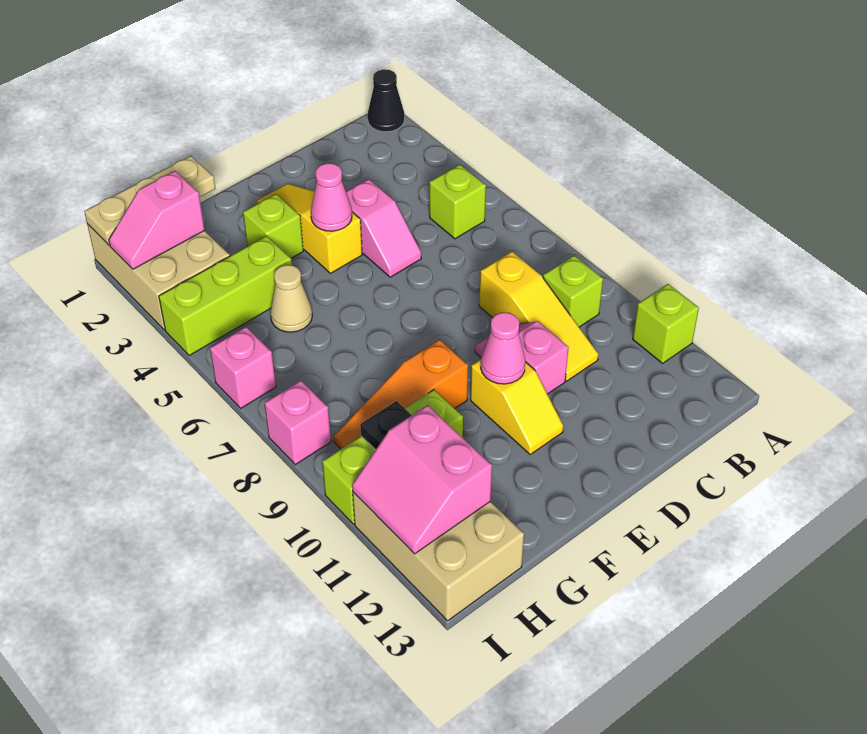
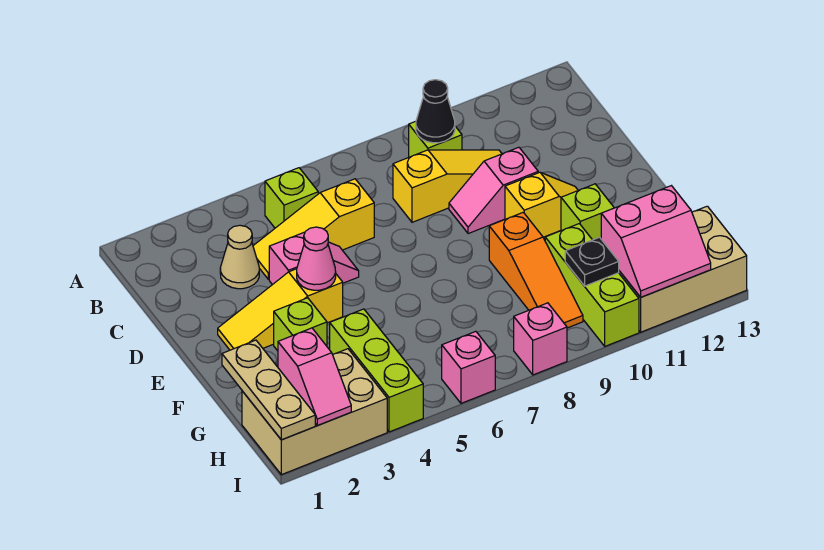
black 1x1 cone [368,69,405,132] -> black 1x1 cone moved to [416,80,455,143]
lime 1x1 brick [633,284,699,363] -> lime 1x1 brick moved to [561,184,614,240]
none -> yellow 1x3 slope [253,179,374,279]
pink 1x1 cone [481,312,525,384] -> none
tan 1x1 cone [270,265,312,332] -> tan 1x1 cone moved to [220,225,259,289]

